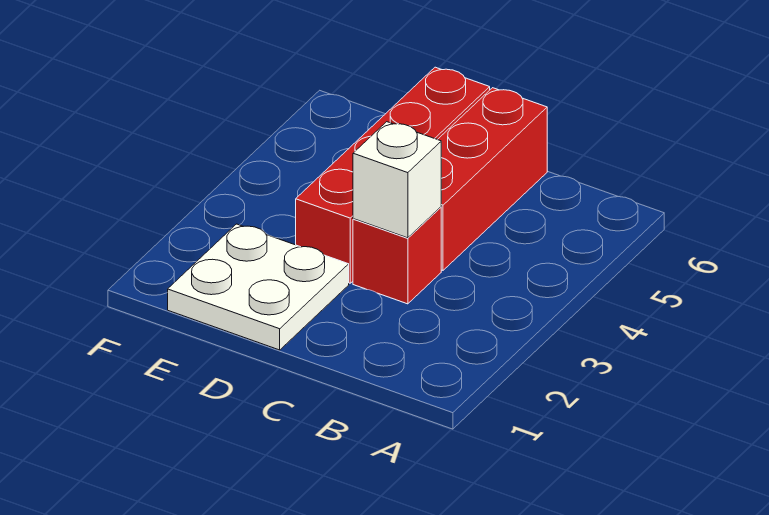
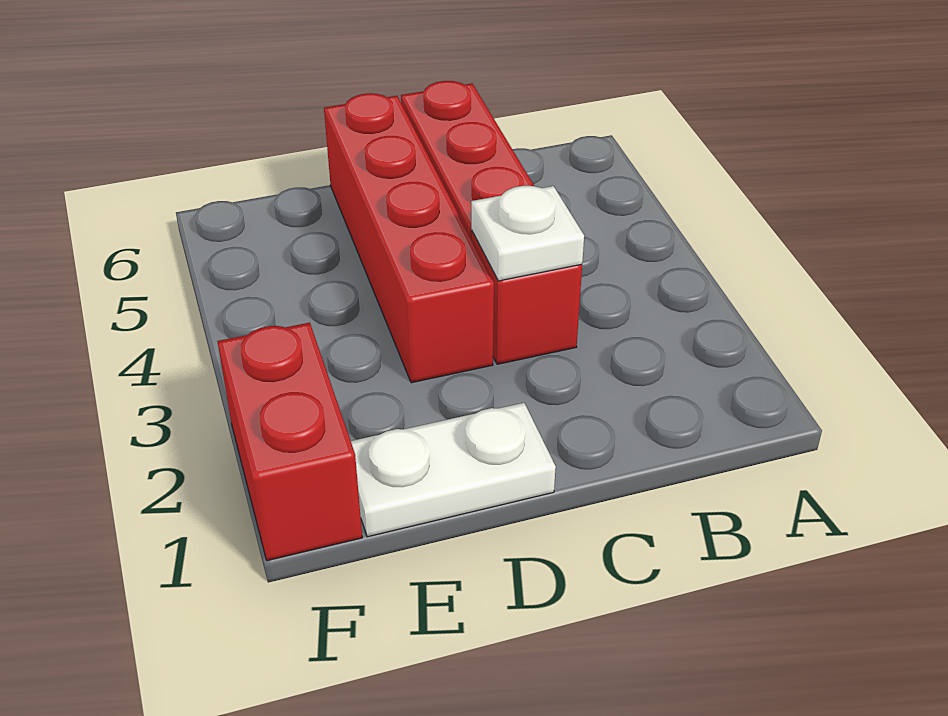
white 1x1 brick [353,122,441,238] -> white 1x1 plate [471,186,584,281]
white 2x2 plate [168,224,349,350] -> white 1x2 plate [351,403,556,537]
none -> red 1x2 brick [217,323,362,561]

